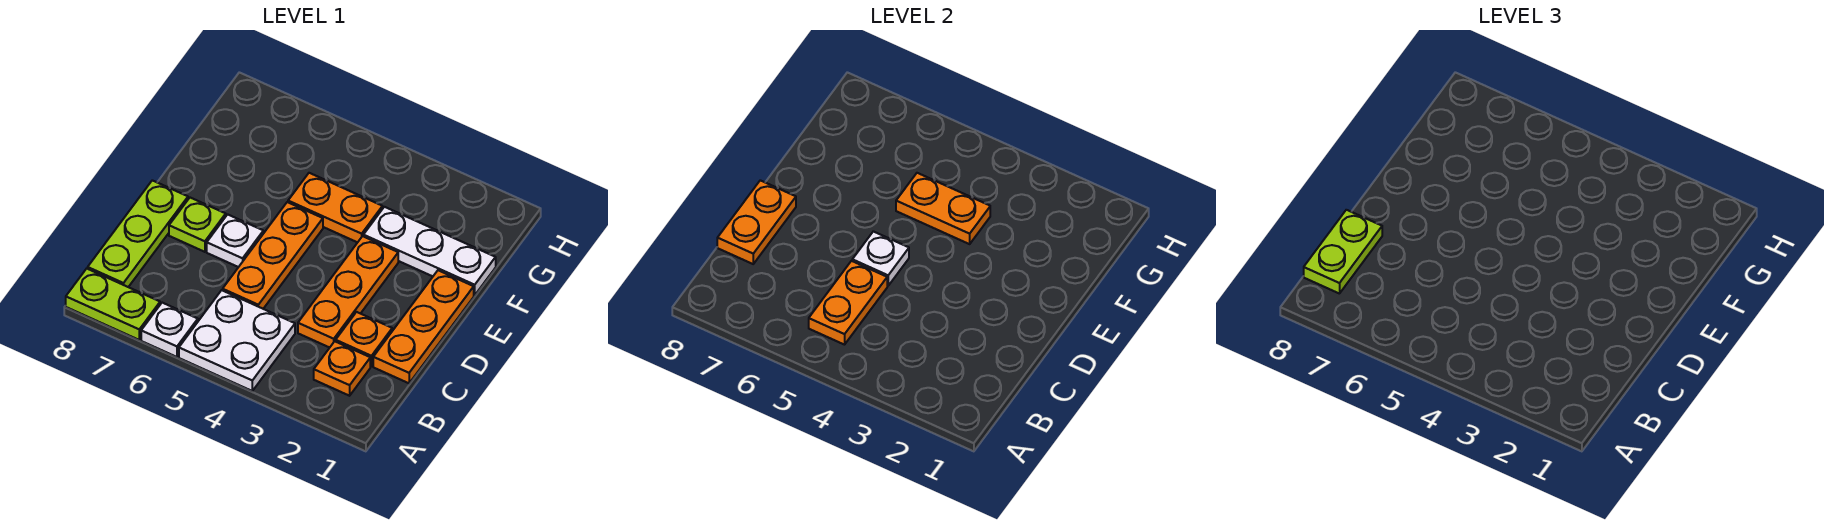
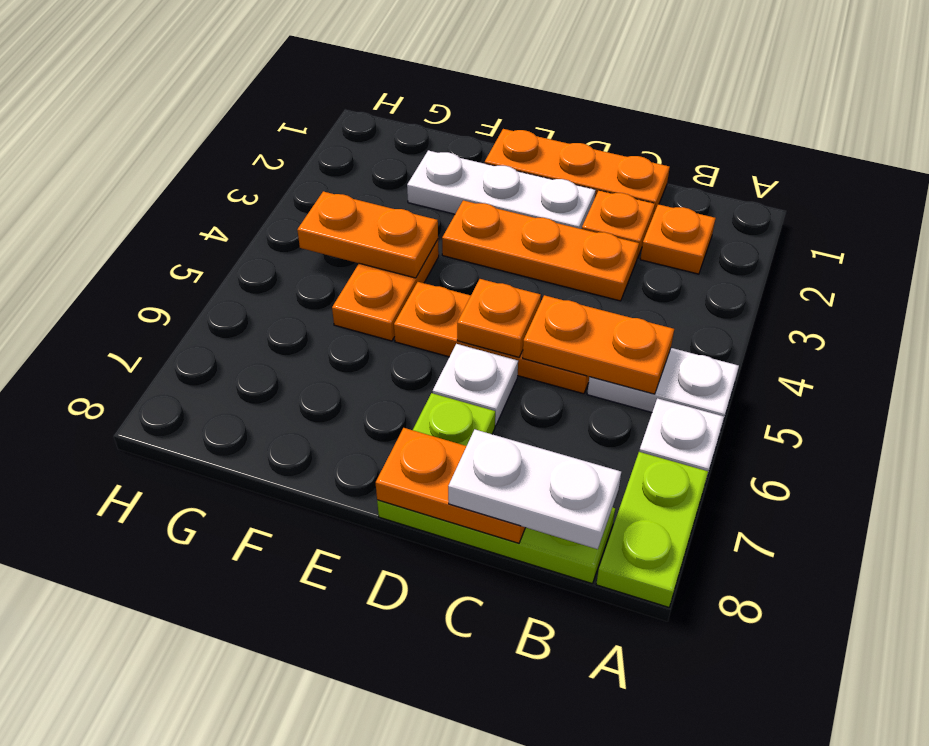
white 2x2 plate [179,290,295,391] -> white 1x2 plate [587,348,739,421]
lime 1x2 plate [1304,210,1382,294] -> white 1x2 plate [448,429,621,549]
white 1x1 plate [852,231,909,286] -> orange 1x1 plate [457,279,541,357]
white 1x3 plate [364,207,496,295] -> white 1x3 plate turned to [407,150,596,229]
orange 1x2 plate [896,173,990,244] -> orange 1x2 plate turned to [297,191,438,278]

